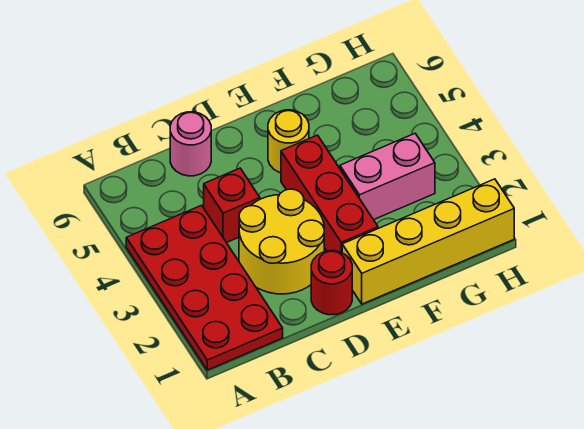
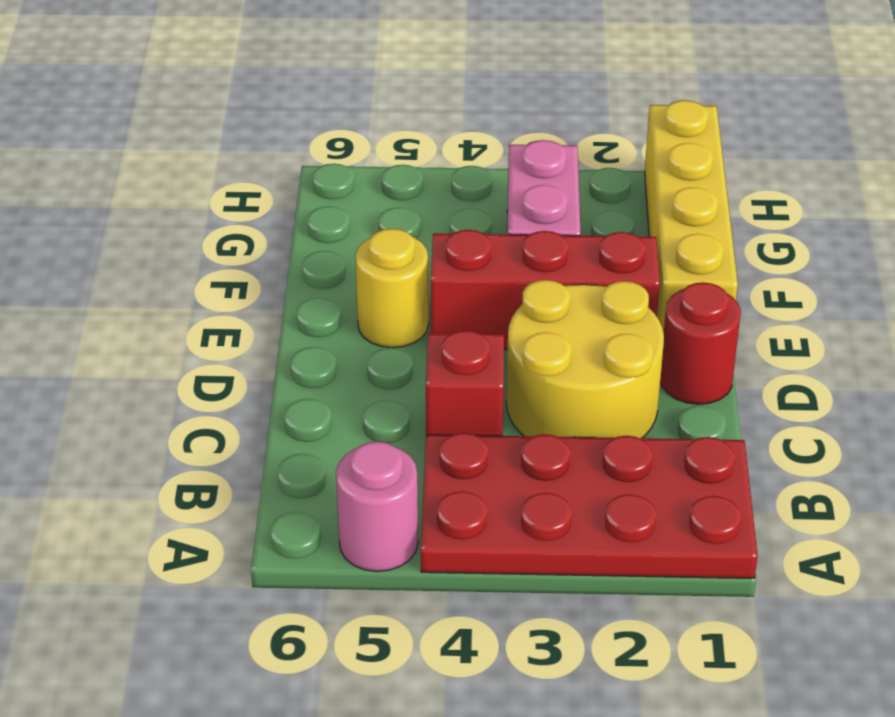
pink 1x1 round brick [170,112,211,176] -> pink 1x1 round brick moved to [336,441,418,571]

